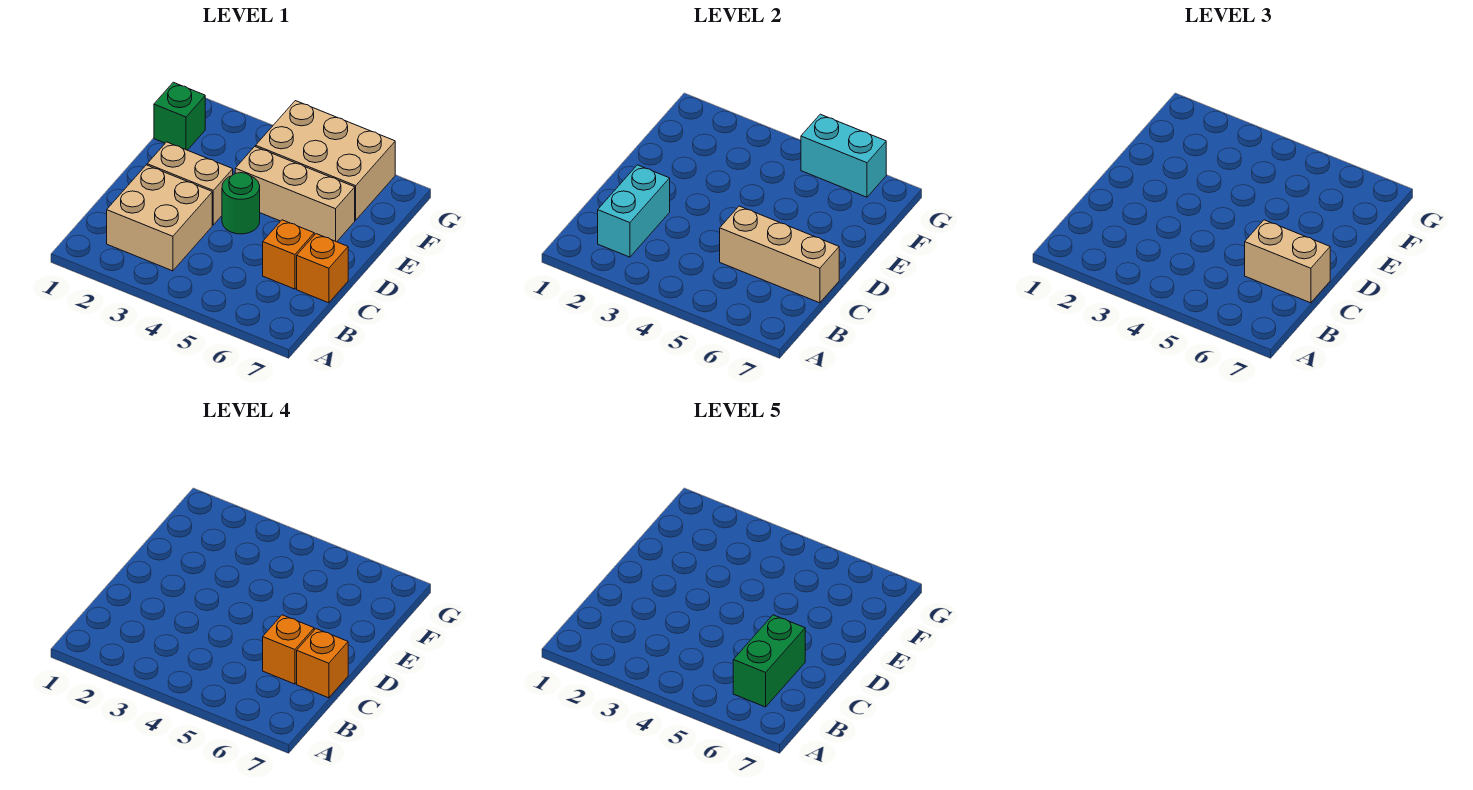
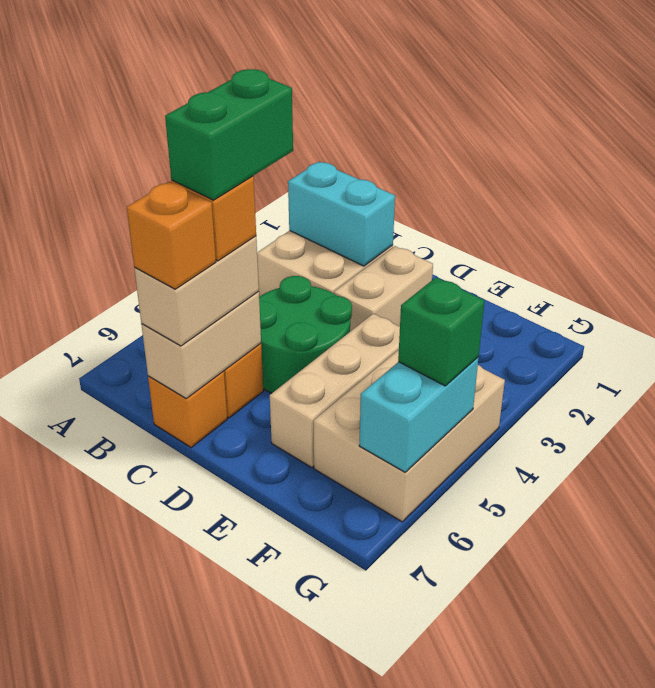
green 1x2 brick [733,615,805,707] -> green 1x2 brick turned to [165,69,293,200]
tan 1x3 brick [720,206,839,303] -> tan 1x2 brick [141,291,261,398]
green 1x1 round brick [222,173,260,234] -> green 2x2 round brick [259,276,352,393]
green 1x1 brick [154,82,205,150] -> green 1x1 brick moved to [398,277,484,386]

